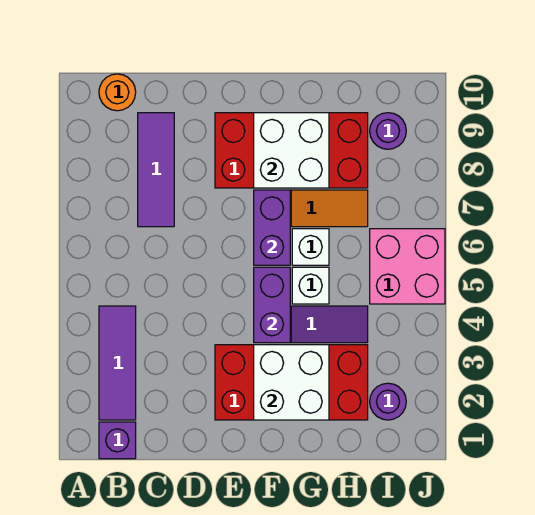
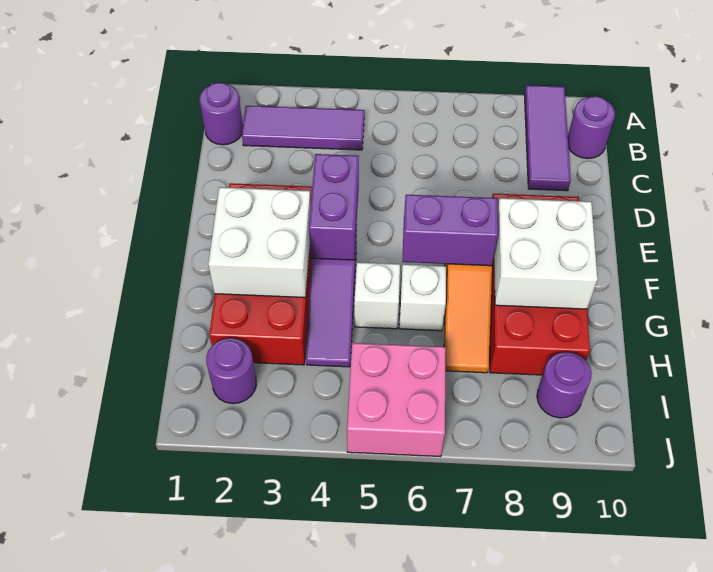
purple 1x1 brick [99,422,136,459] -> purple 1x1 round brick [199,83,243,145]
orange 1x1 round brick [99,74,136,111] -> purple 1x1 round brick [568,96,615,159]
purple 1x3 tile [138,113,174,227] -> purple 1x3 tile turned to [525,85,571,191]
purple 1x2 brick [254,267,290,343] -> purple 1x2 brick turned to [309,154,359,260]

